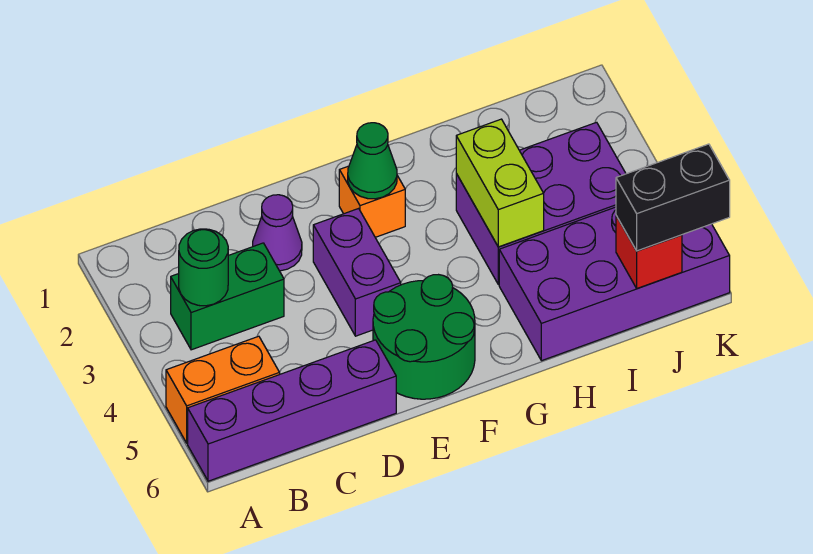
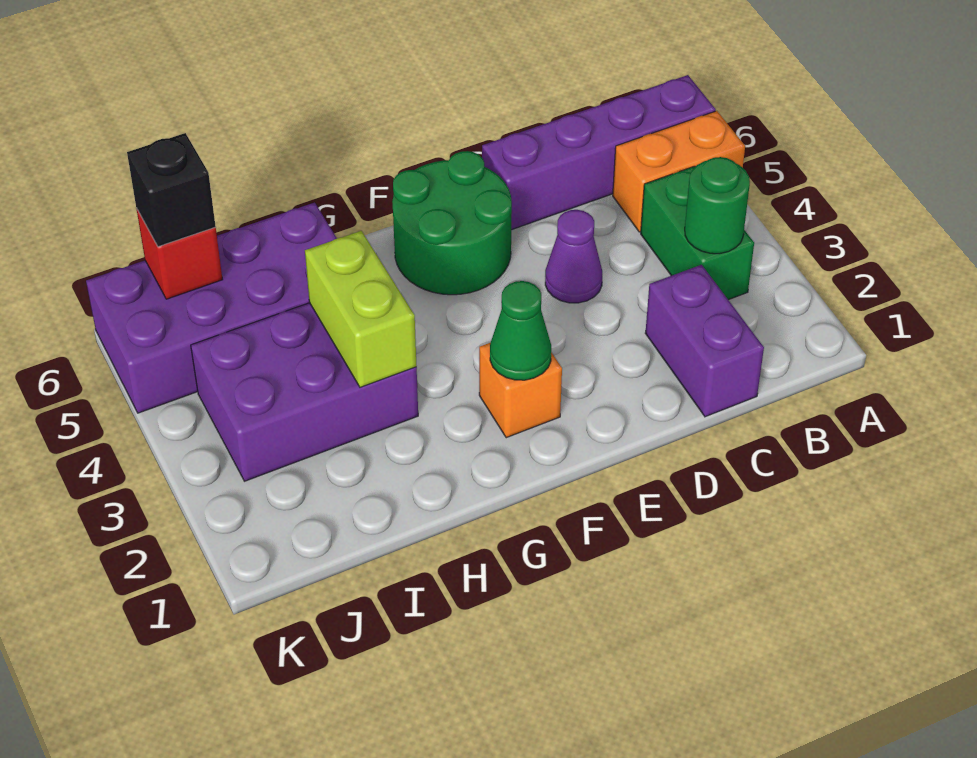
green 1x2 brick [171,243,284,350] -> green 1x2 brick turned to [641,166,754,300]
purple 1x1 cone [253,195,302,271] -> purple 1x1 cone moved to [545,210,602,303]
purple 1x2 brick [313,209,401,336] -> purple 1x2 brick moved to [645,265,764,417]
black 1x2 brick [616,144,730,251] -> black 1x1 brick [127,133,216,247]

